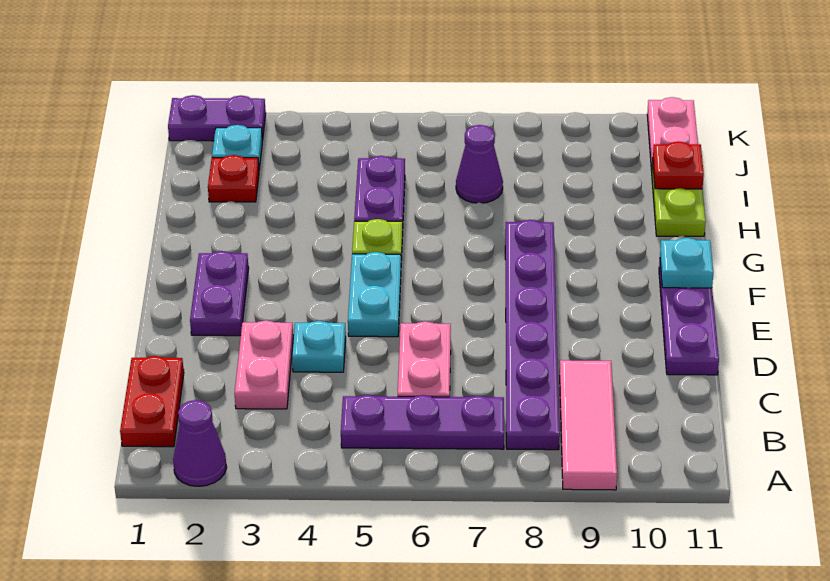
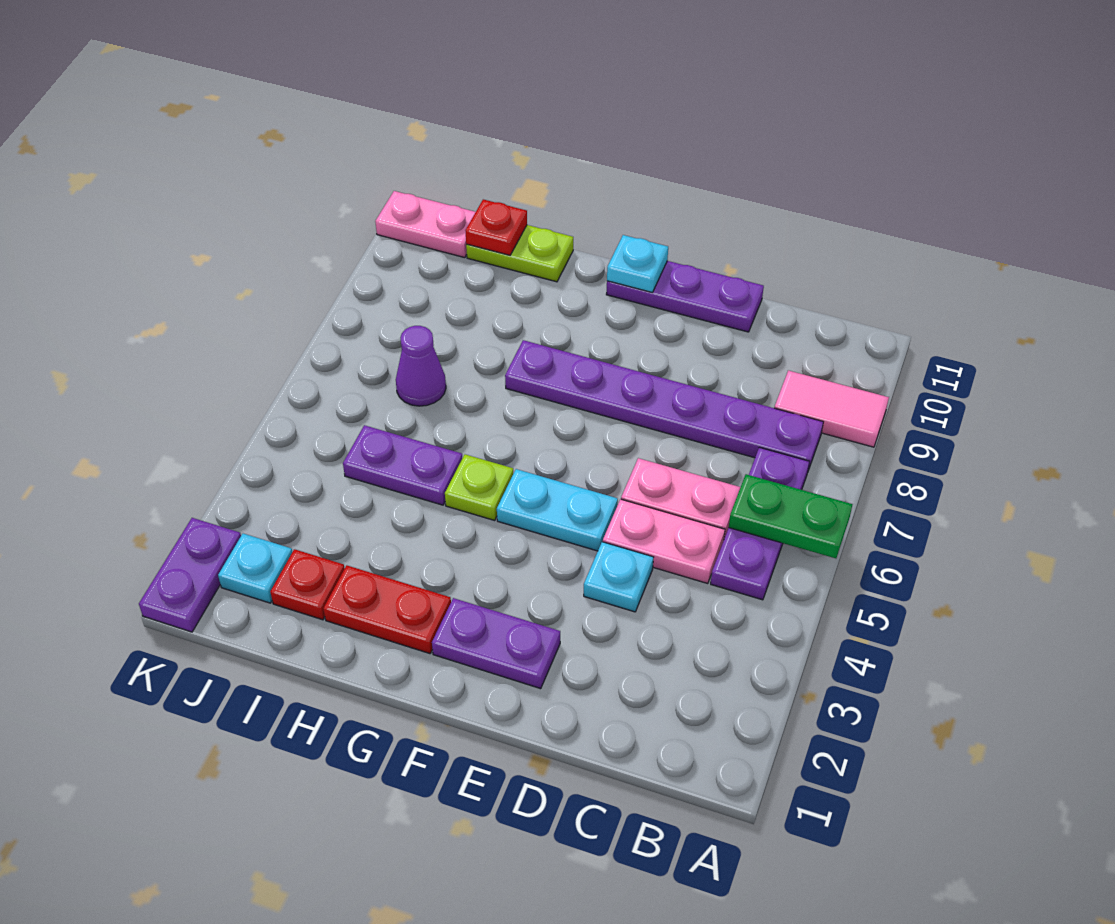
purple 1x1 cone [173,400,227,486] -> none
none -> green 1x2 plate [729,474,853,558]
pink 1x3 tile [560,360,617,490] -> pink 1x2 tile [774,370,889,447]
red 1x2 plate [120,356,184,447] -> red 1x2 plate moved to [323,565,451,654]
pink 1x2 plate [234,320,293,409] -> pink 1x2 plate moved to [603,499,725,584]

